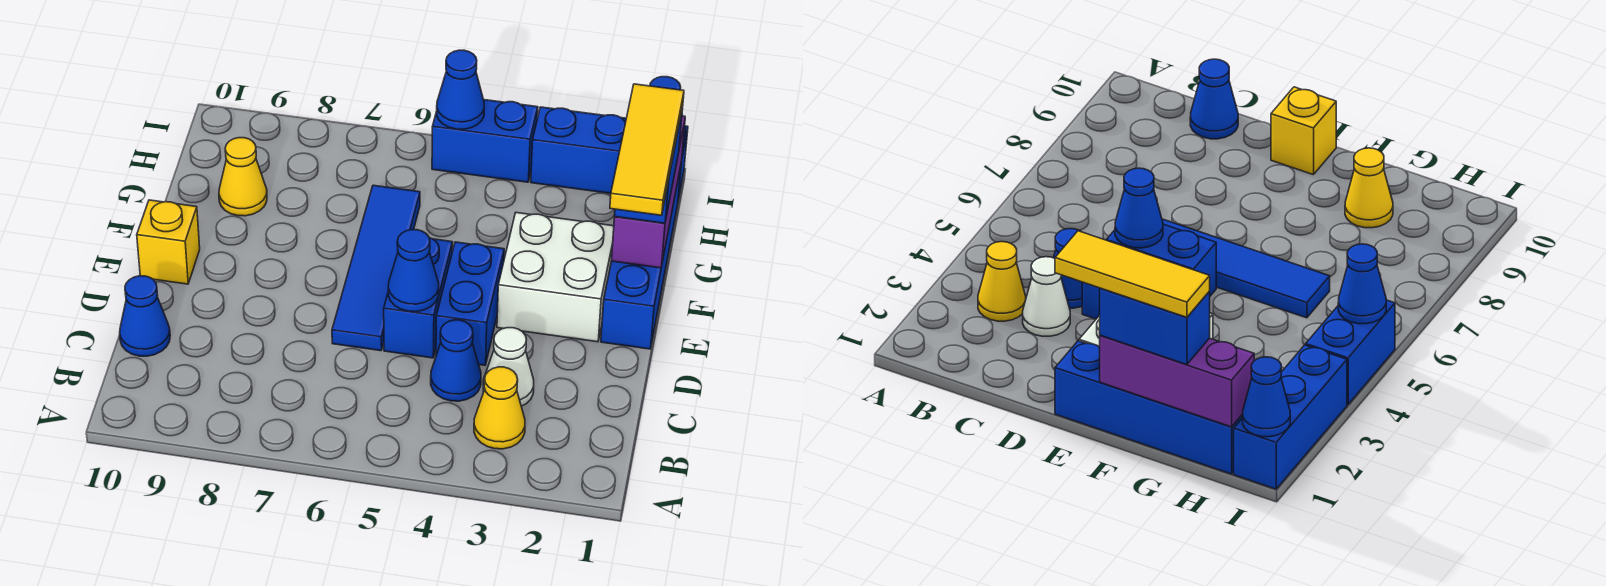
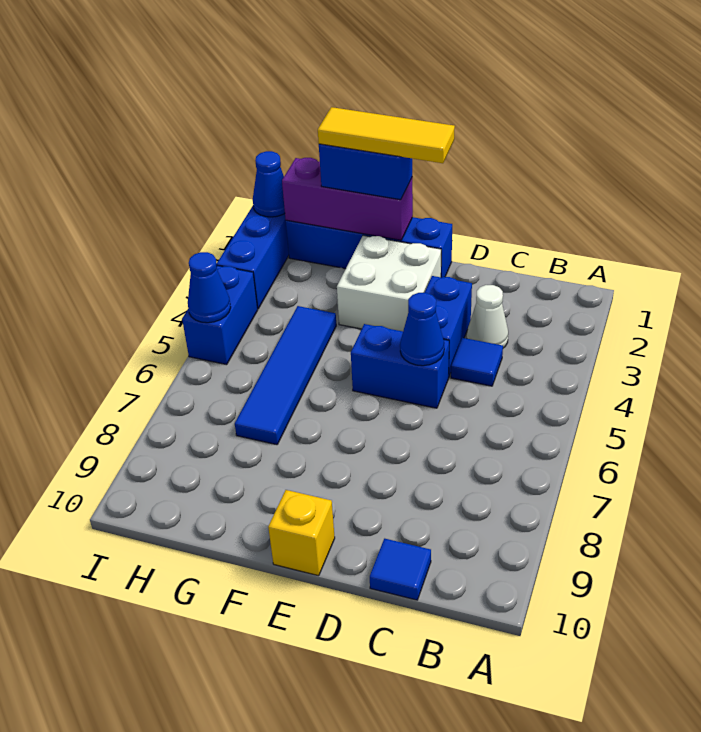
yellow 1x1 cone [474,367,525,449] -> none
blue 1x1 cone [431,320,481,401] -> blue 1x1 tile [451,338,503,386]
blue 1x1 cone [120,276,170,356] -> blue 1x1 tile [370,539,431,600]
blue 1x2 brick [436,242,504,365] -> blue 1x2 brick turned to [425,276,472,378]
blue 1x4 tile [332,185,420,351] -> blue 1x4 tile turned to [235,306,336,445]
yellow 1x1 cone [219,138,267,216] -> none

